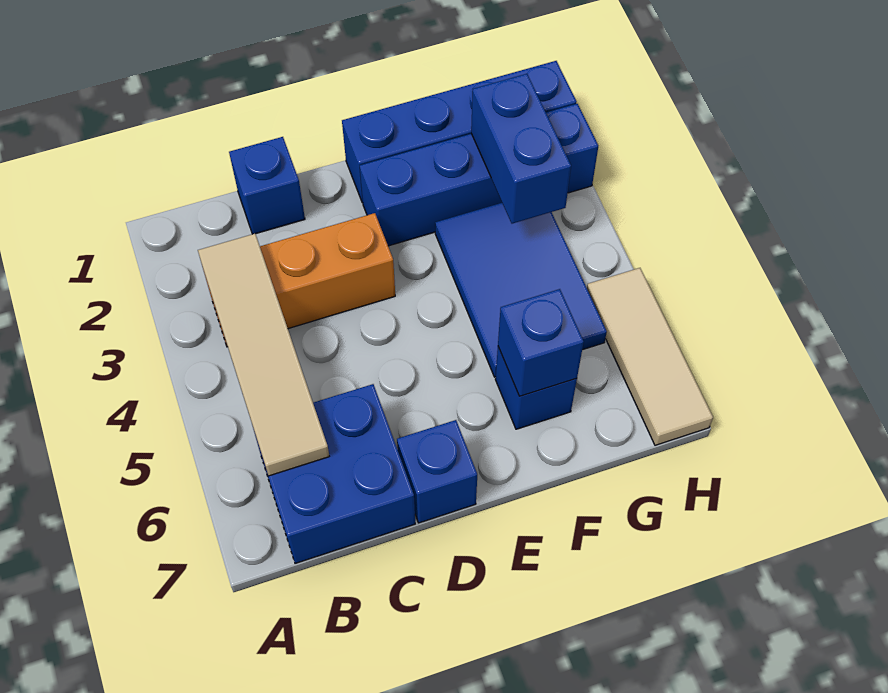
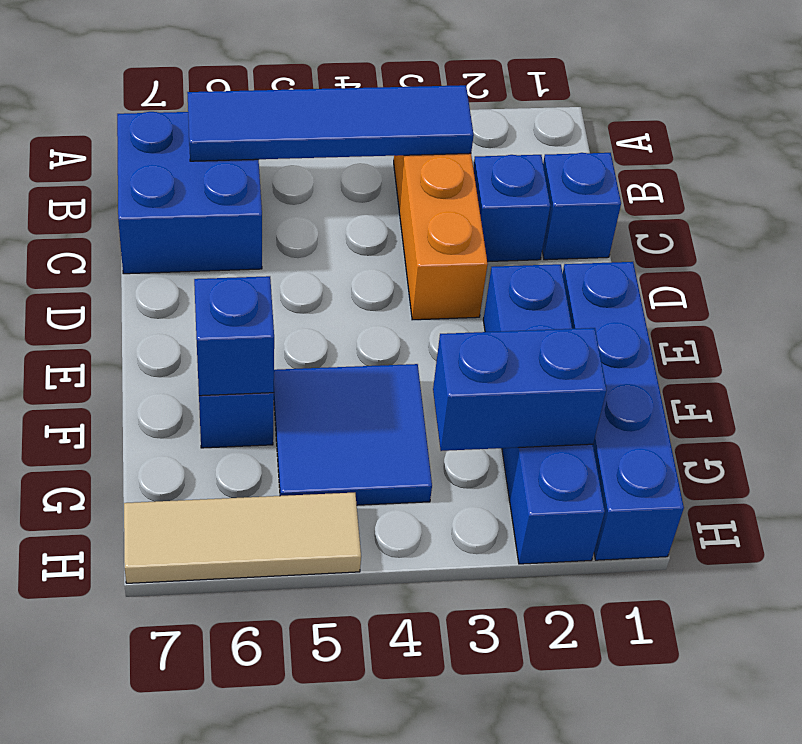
tan 1x4 tile [198,234,329,476] -> blue 1x4 tile [187,85,474,161]
blue 1x1 brick [397,420,477,523] -> blue 1x1 brick moved to [473,155,550,262]
blue 2x3 tile [435,203,607,377] -> blue 2x2 tile [274,364,432,505]

